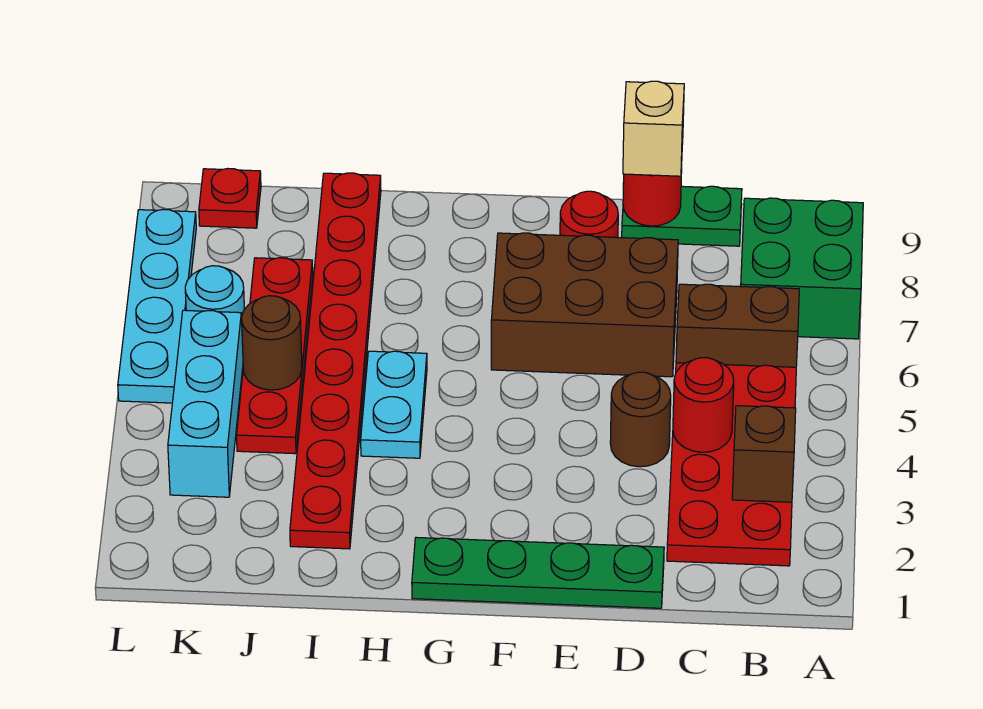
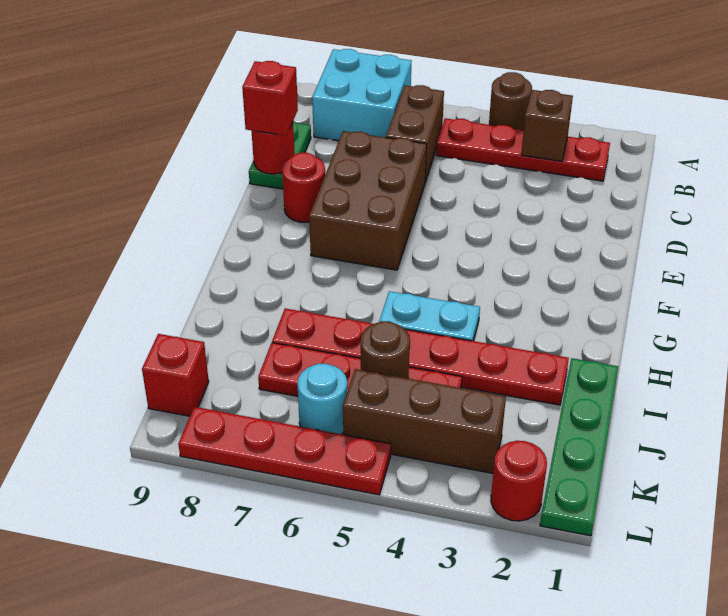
green 2x2 brick [741,198,863,339] -> cyan 2x2 brick [312,49,412,141]
red 2x4 plate [667,363,796,566] -> red 1x4 plate [436,118,610,181]
red 1x1 round brick [673,358,734,452] -> red 1x1 round brick moved to [491,441,547,521]
green 1x4 plate [412,537,664,608] -> green 1x4 plate moved to [540,358,618,536]
brown 1x1 round brick [610,372,671,467] -> brown 1x1 round brick moved to [489,72,532,130]
tan 1x1 brick [623,81,684,176] -> red 1x1 brick [242,61,298,136]
red 1x8 plate [290,173,381,549] -> red 1x6 plate [272,308,569,405]
cyan 1x3 brick [168,310,243,497] -> brown 1x3 brick [343,369,506,473]
red 1x1 plate [199,169,261,228] -> red 1x1 brick [142,334,209,416]
cyan 1x4 plate [118,209,196,403] -> red 1x4 plate [178,407,391,495]

